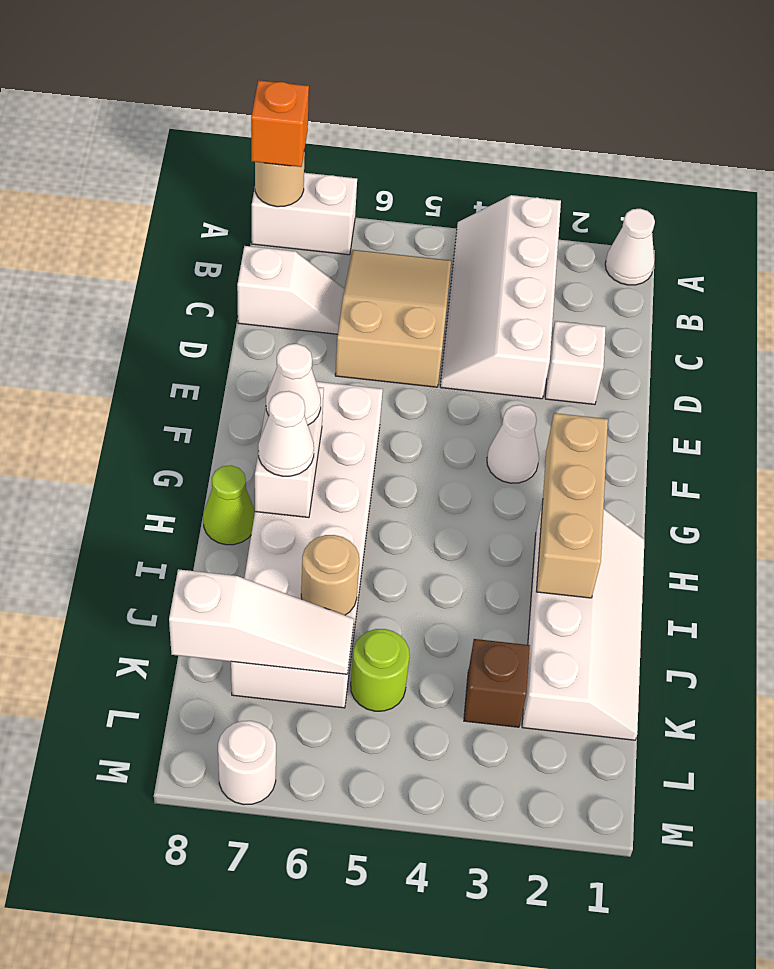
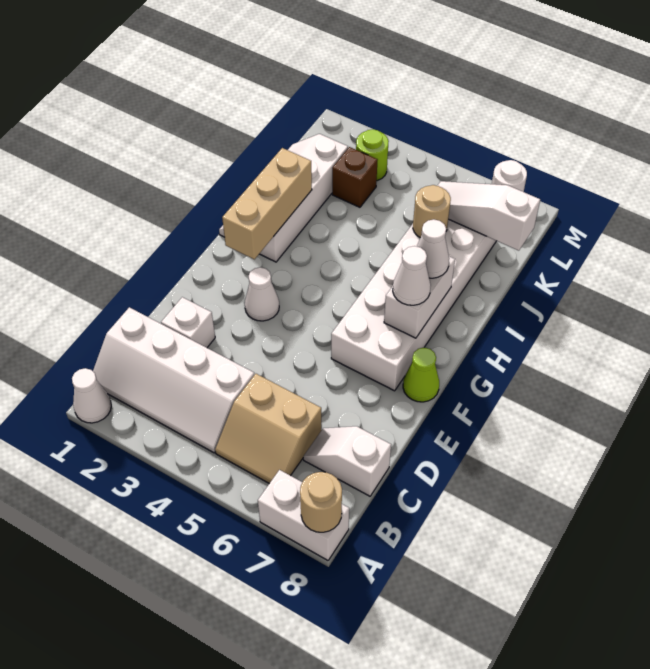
white 2x4 slope [440,195,561,399] -> white 2x4 slope turned to [93,307,254,453]
orange 1x1 brick [251,80,309,167] -> none
tan 2x3 slope [335,250,451,387] -> tan 2x2 slope [215,374,322,484]
lime 1x1 cone [203,465,255,545] -> lime 1x1 cone moved to [403,348,439,402]
lime 1x1 round brick [351,629,410,711] -> lime 1x1 round brick moved to [356,129,389,181]

